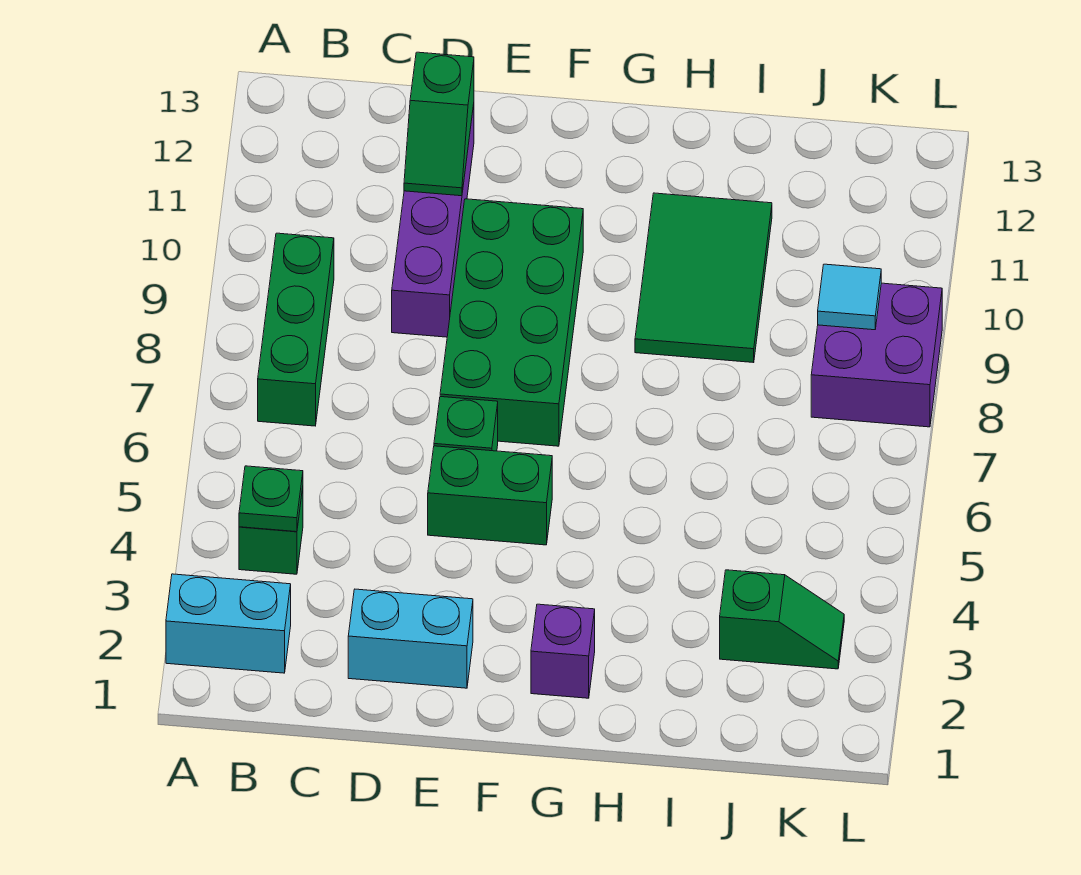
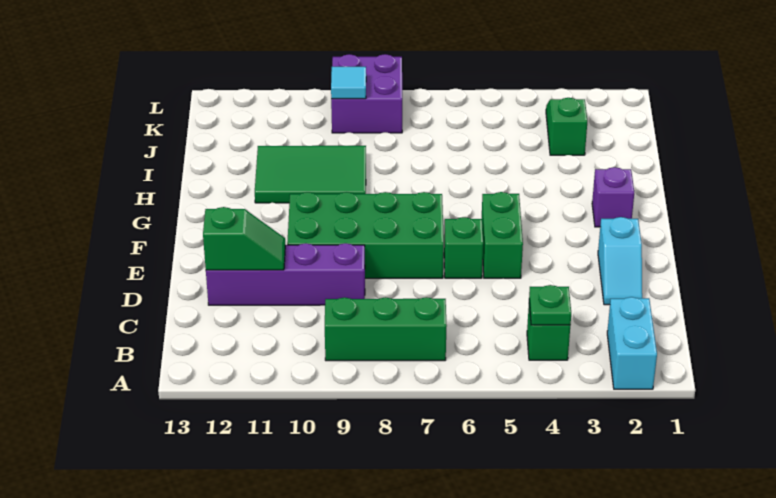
cyan 1x2 brick [348,589,473,688] -> cyan 1x2 slope [598,217,642,305]

